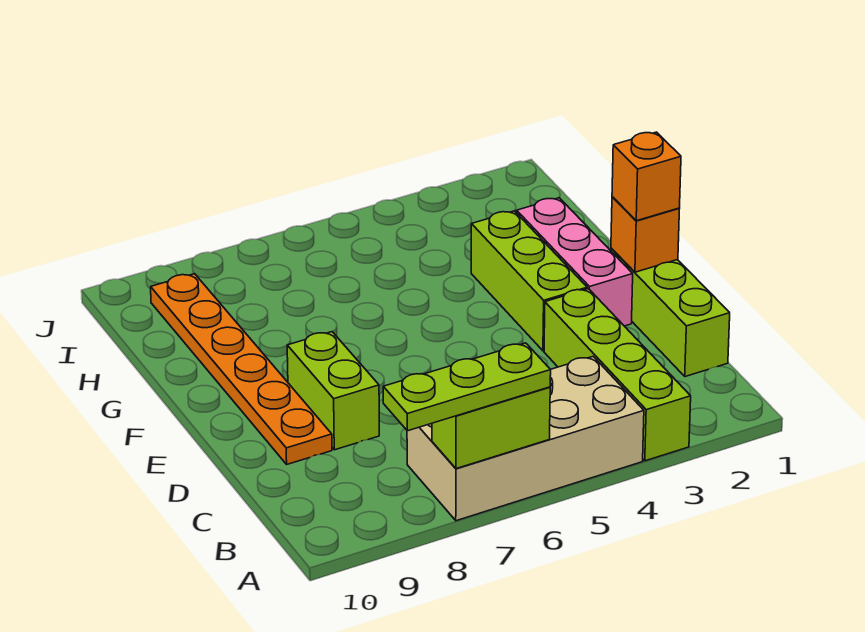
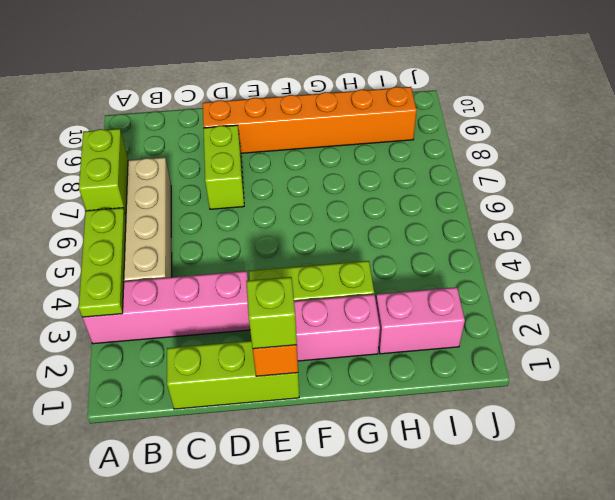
lime 1x4 brick [544,289,691,461] -> pink 1x4 brick [82,271,250,344]
lime 1x3 plate [383,343,551,431] -> lime 1x3 plate moved to [79,208,126,317]
lime 1x2 brick [287,332,379,450] -> lime 1x2 brick turned to [203,125,244,209]
orange 1x6 plate [151,274,332,464] -> orange 1x6 brick [203,87,417,153]
orange 1x1 brick [612,132,681,221] -> lime 1x1 brick [247,277,297,349]
none -> pink 1x2 brick [376,287,465,354]

